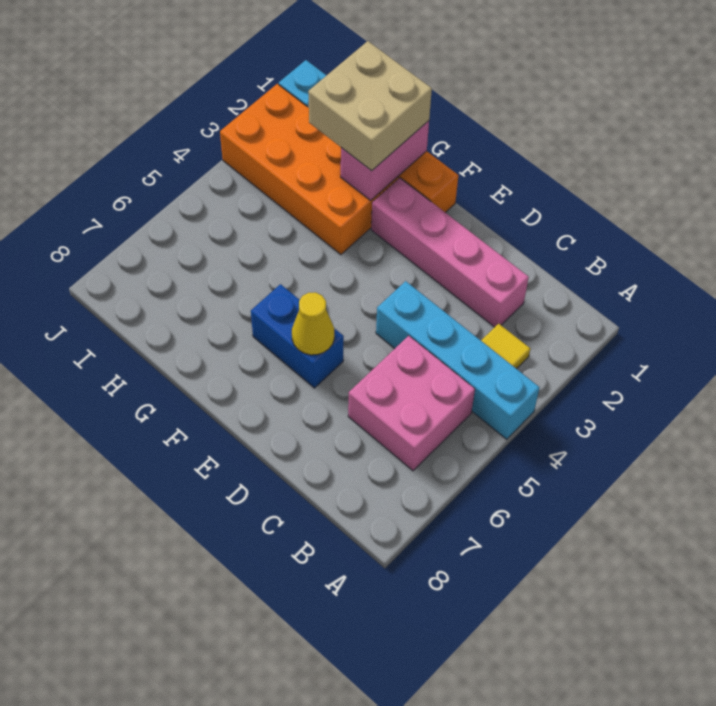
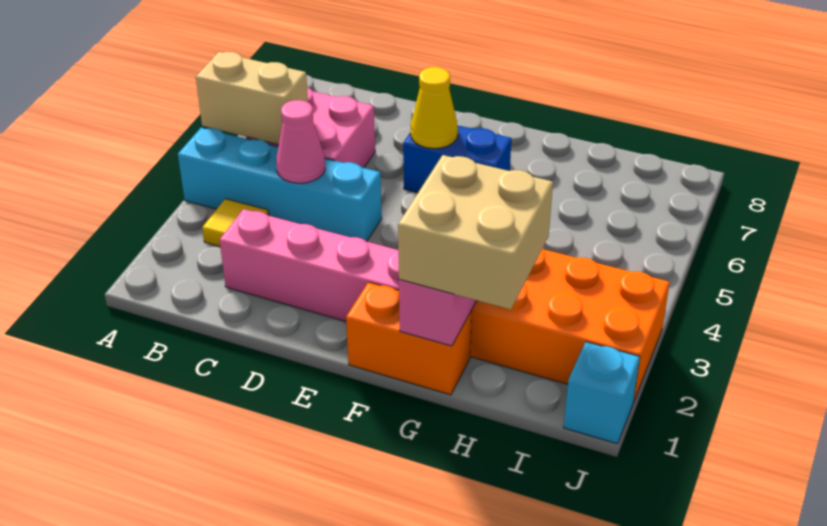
none -> tan 1x2 brick [196,52,308,145]
none -> pink 1x1 cone [276,100,325,183]

